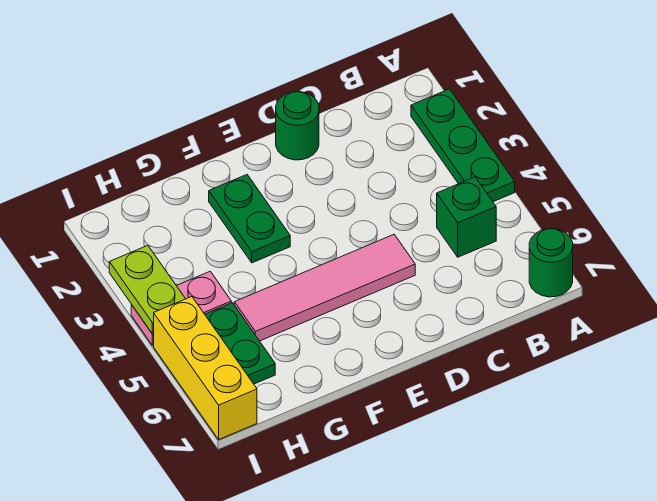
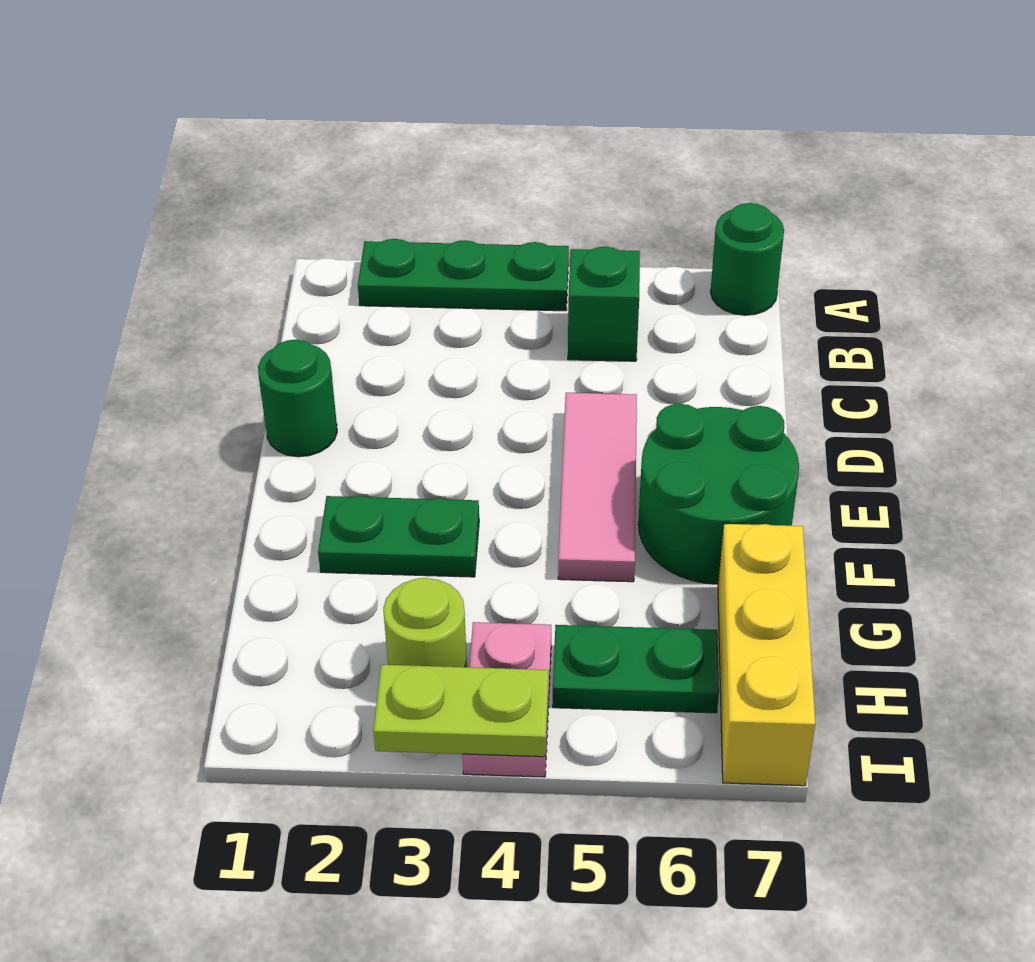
pink 1x4 tile [234,235,415,341] -> pink 1x3 tile [558,393,637,582]
none -> green 2x2 round brick [638,404,799,584]
none -> lime 1x1 round brick [383,578,467,667]
yellow 1x3 brick [154,297,257,439] -> yellow 1x3 brick turned to [718,524,815,786]

